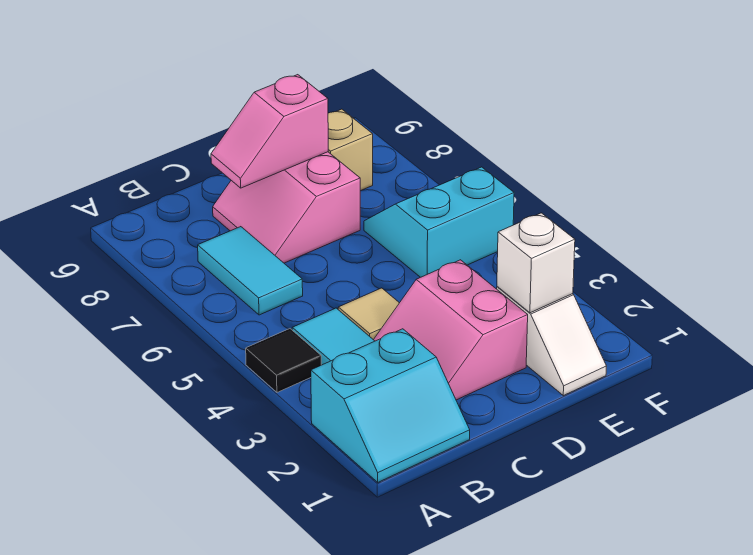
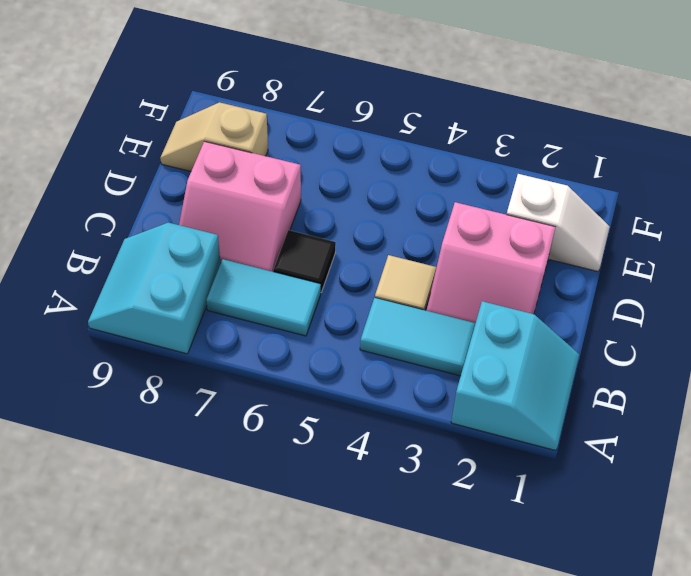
black 1x1 tile [246,329,321,392] -> black 1x1 tile moved to [273,230,336,292]
pink 1x2 slope [211,75,328,188] -> none
white 1x1 brick [497,213,575,313] -> none
cyan 2x2 slope [364,167,514,277] -> cyan 2x2 slope moved to [88,223,221,354]

